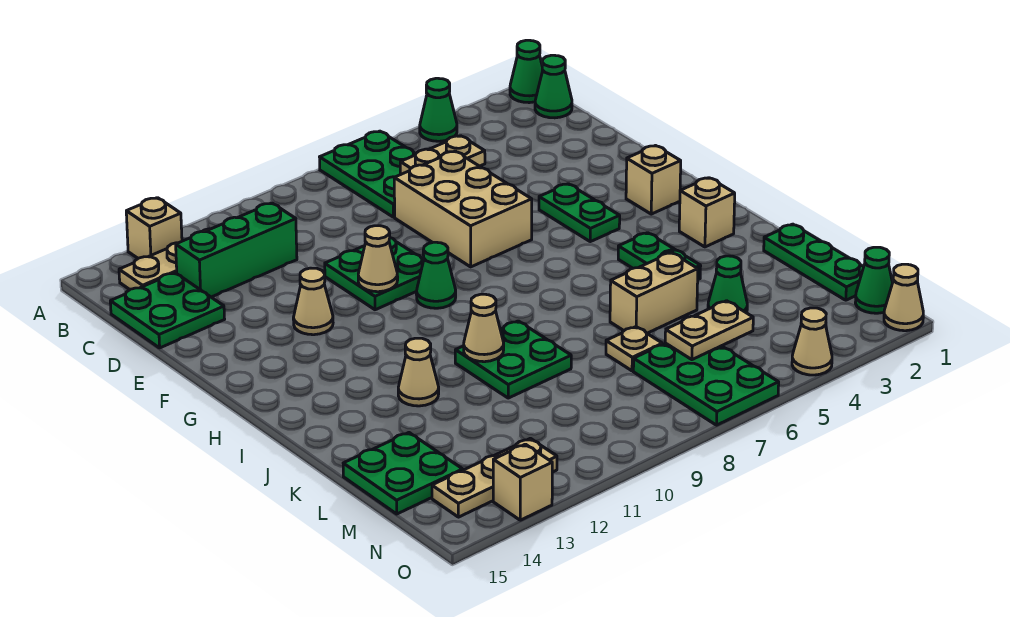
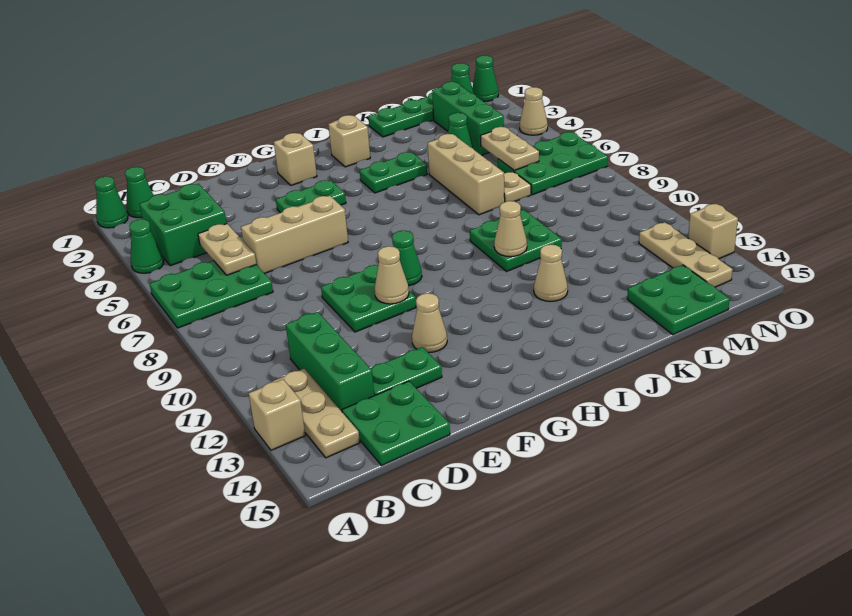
none -> green 2x2 brick [139,184,227,266]
tan 2x3 brick [394,151,532,267] -> tan 1x3 brick [241,196,348,274]
none -> green 1x2 plate [371,347,442,396]
tan 1x2 brick [610,253,698,333] -> tan 1x3 brick [428,134,505,215]
none -> green 1x3 brick [432,82,504,155]
tan 1x1 cone [884,264,923,331] -> green 1x1 cone [472,55,499,101]

